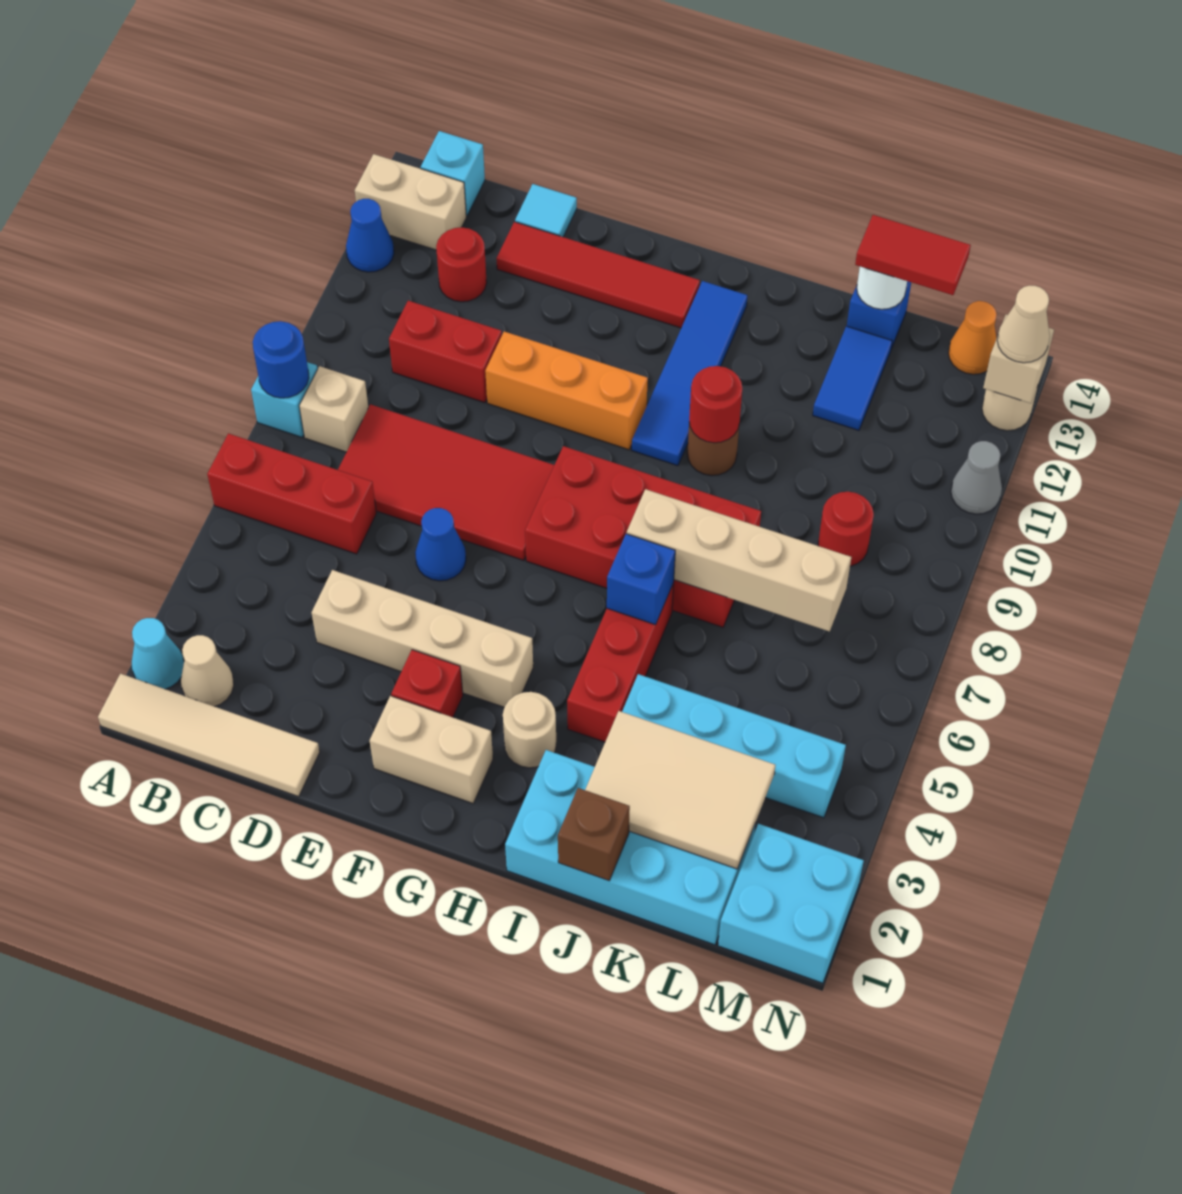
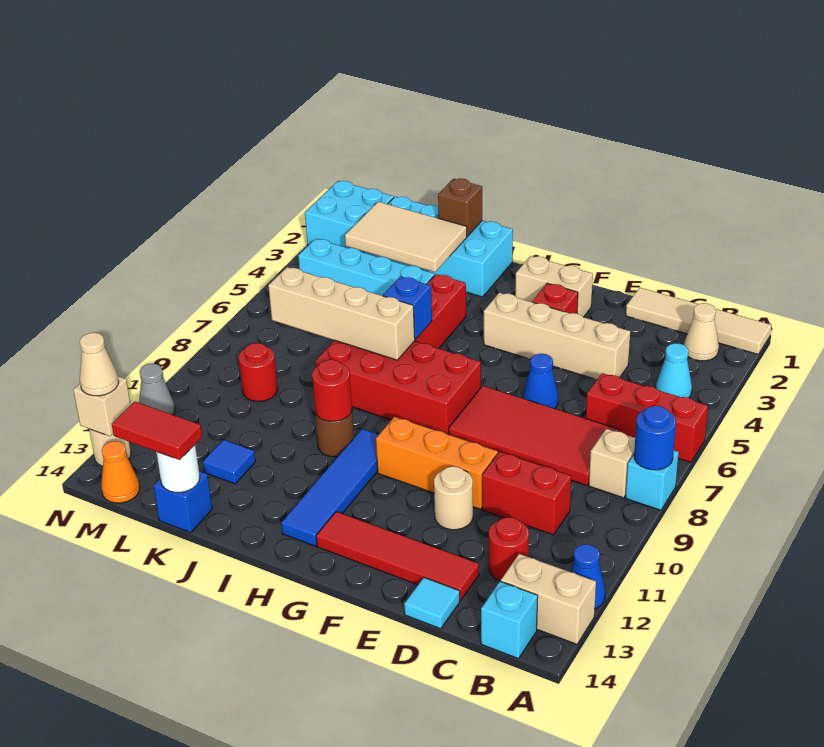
cyan 1x1 cone [132,618,184,689] -> cyan 1x1 cone moved to [656,343,692,398]
tan 1x1 round brick [503,692,556,768] -> tan 1x1 round brick moved to [434,466,473,530]
blue 1x2 tile [813,326,892,430] -> blue 1x1 tile [203,440,255,484]

